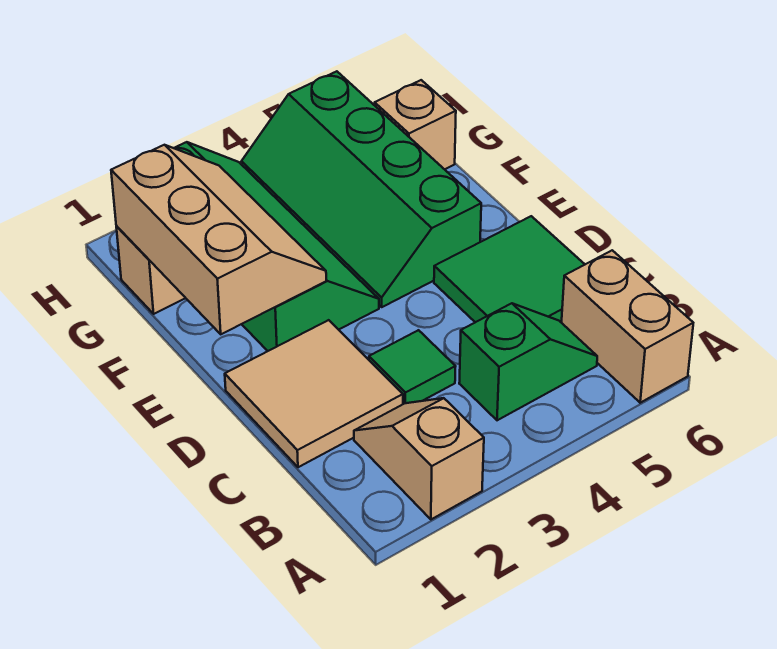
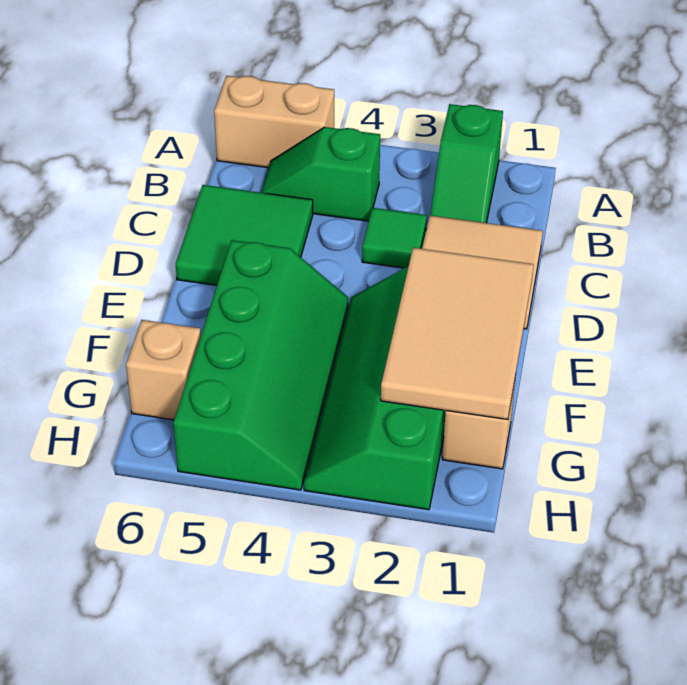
tan 1x2 slope [354,398,484,519] -> green 1x2 slope [431,104,503,223]
tan 1x2 brick [561,250,693,403] -> tan 1x2 brick turned to [214,76,334,168]
tan 2x3 slope [111,145,326,334] -> tan 2x3 tile [381,248,534,420]

